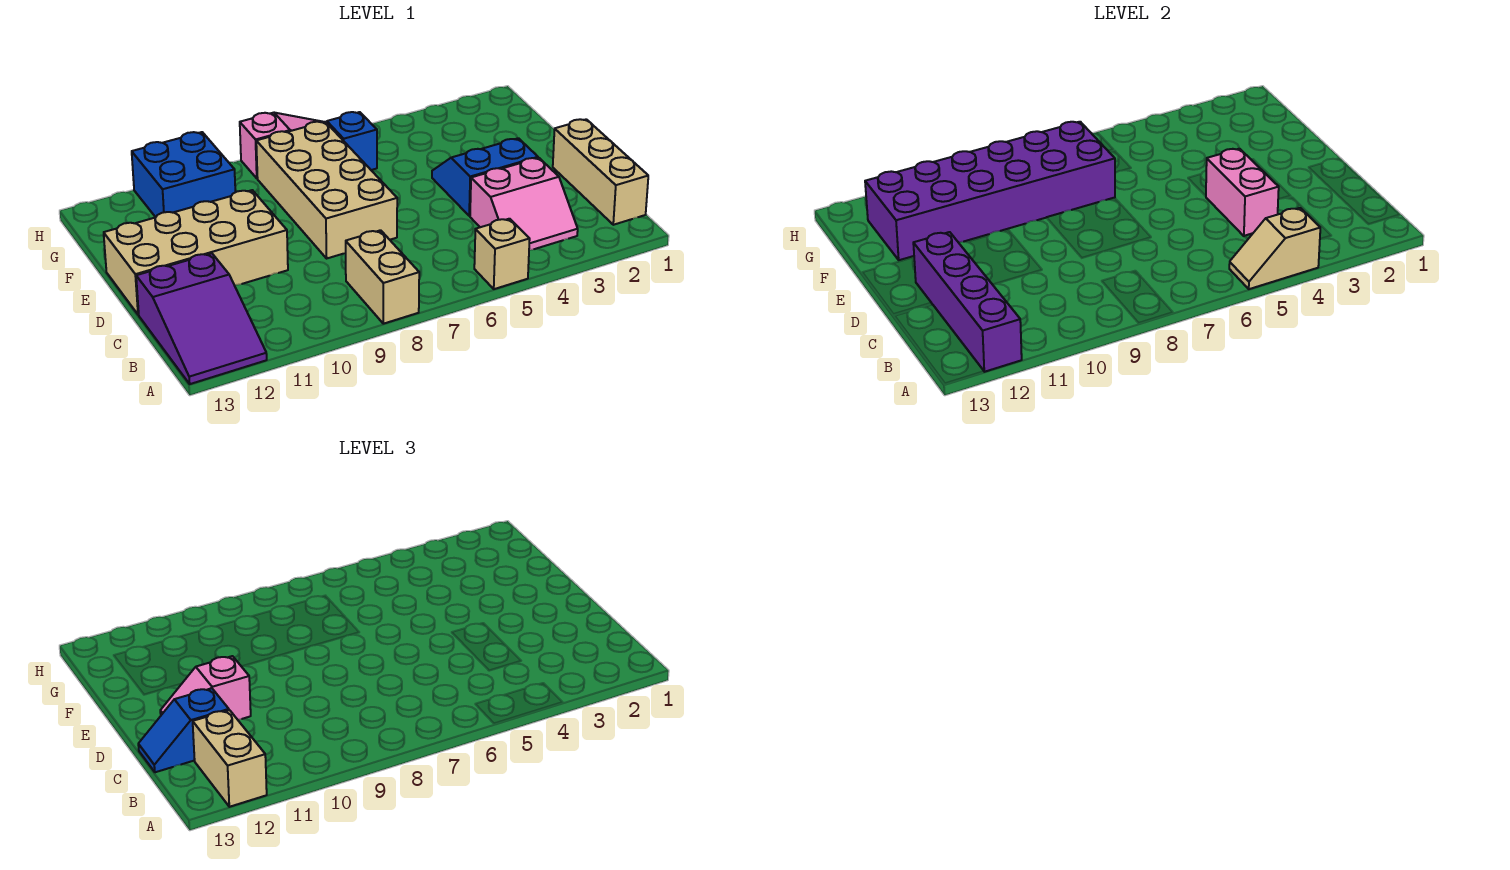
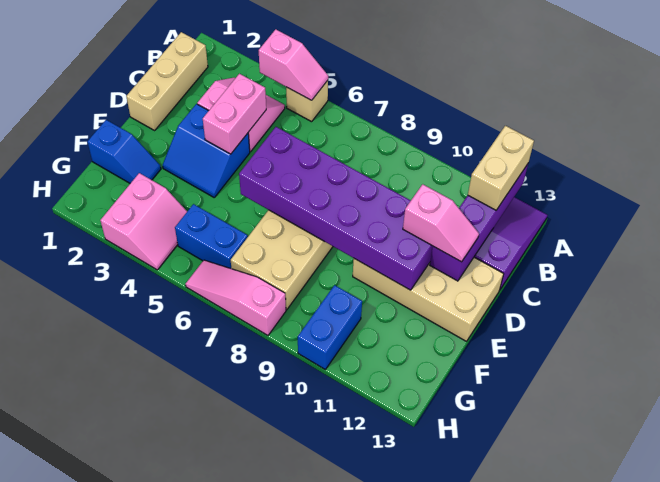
tan 1x2 slope [1229,208,1320,289] -> pink 1x2 slope [259,29,328,100]
tan 1x2 brick [346,230,419,324] -> none
blue 1x2 slope [138,688,229,772] -> blue 1x2 slope moved to [87,120,161,183]
purple 2x6 brick [865,122,1115,260] -> purple 2x6 brick moved to [239,127,433,290]
none -> pink 2x2 slope [100,173,187,270]
blue 1x1 brick [327,112,377,170] -> blue 1x2 brick [175,204,248,269]
blue 2x2 brick [132,132,235,217] -> blue 1x2 brick [298,285,362,369]

